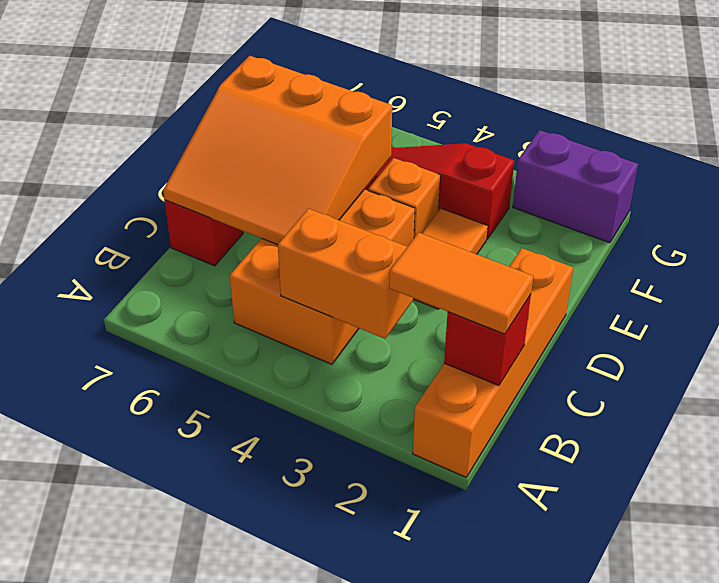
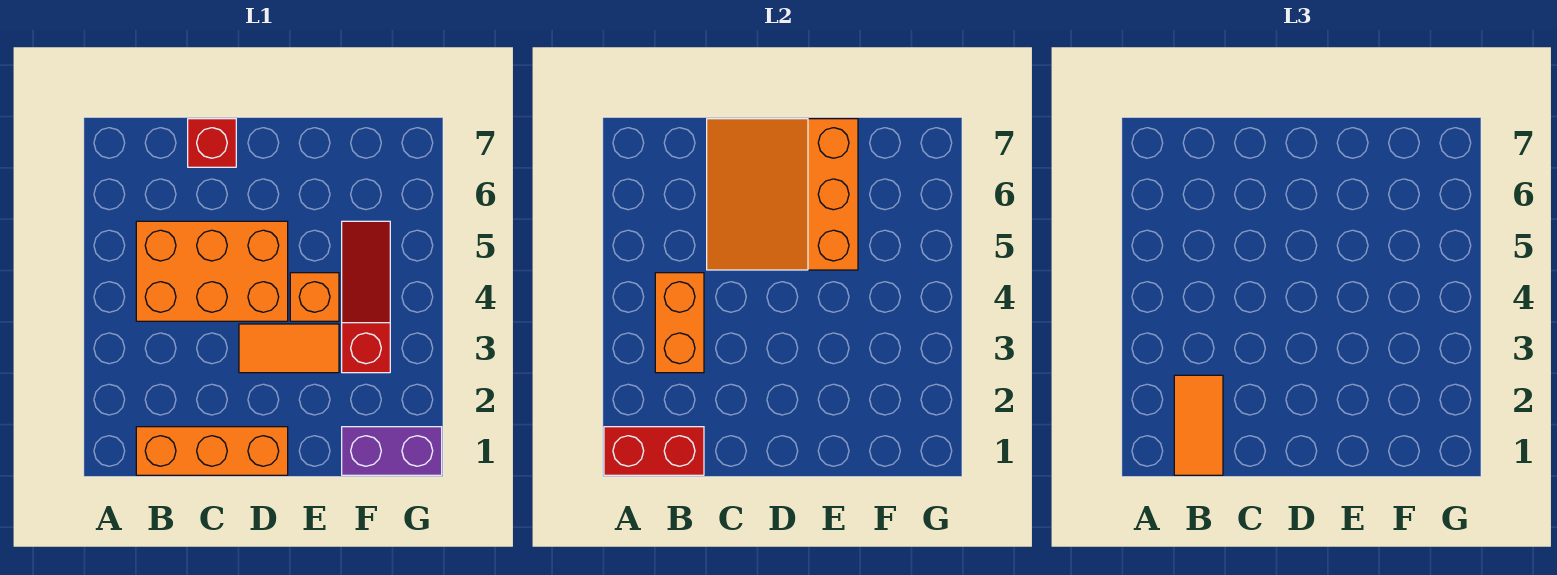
orange 1x4 brick [413,248,573,477] -> orange 1x3 brick [136,427,288,475]
red 1x1 brick [444,295,531,386] -> red 1x2 brick [604,427,704,475]
purple 1x2 brick [513,130,638,243] -> purple 1x2 brick turned to [342,427,442,475]

